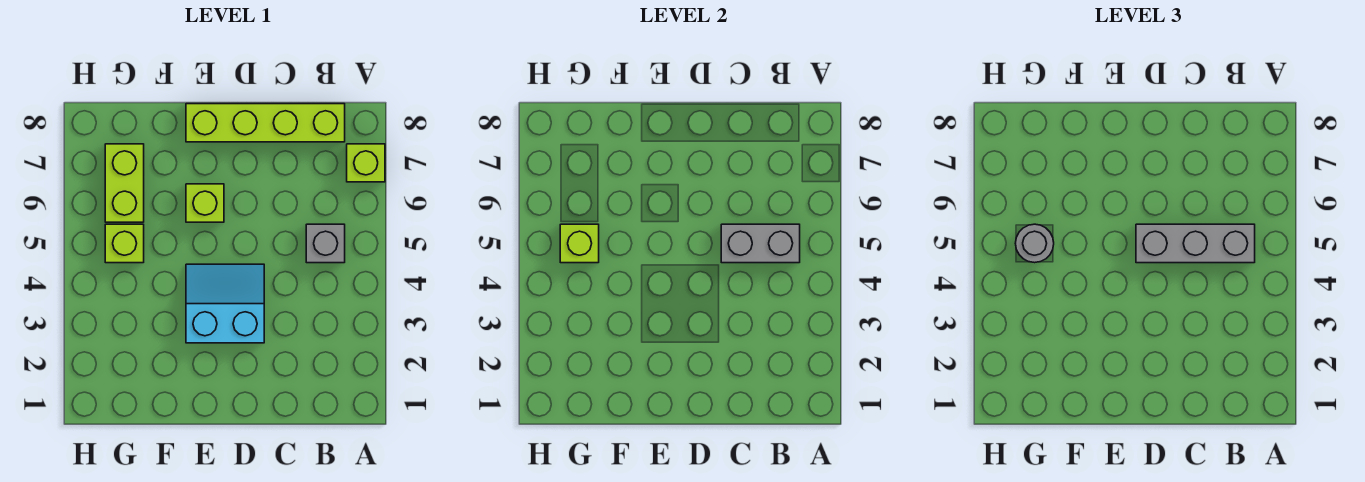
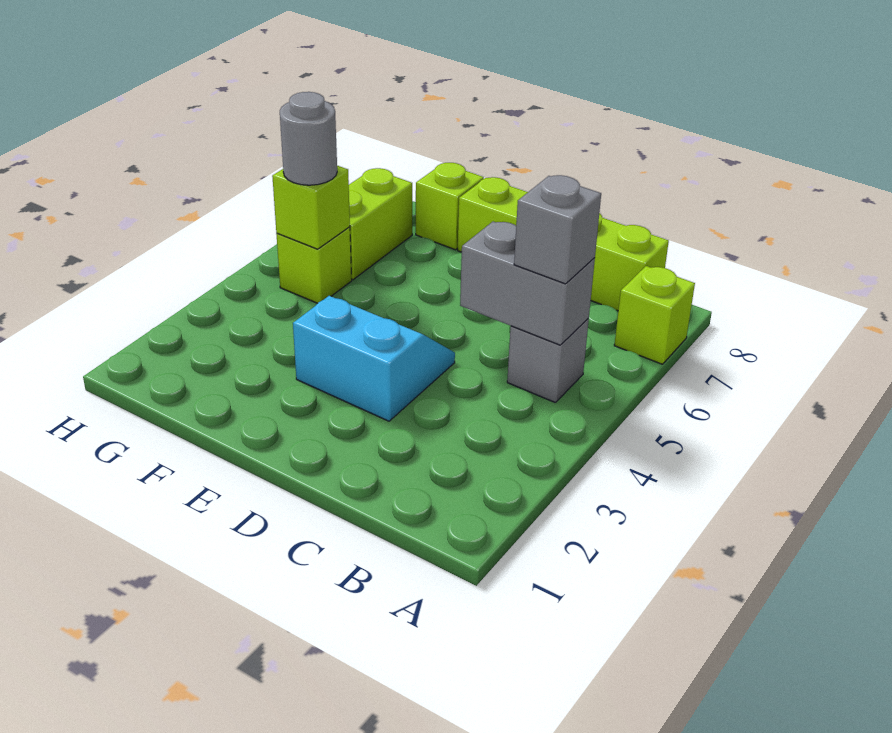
grey 1x3 brick [1136,224,1255,263] -> grey 1x1 brick [514,175,601,284]
lime 1x1 brick [186,184,224,222] -> lime 1x1 brick moved to [416,163,484,250]

